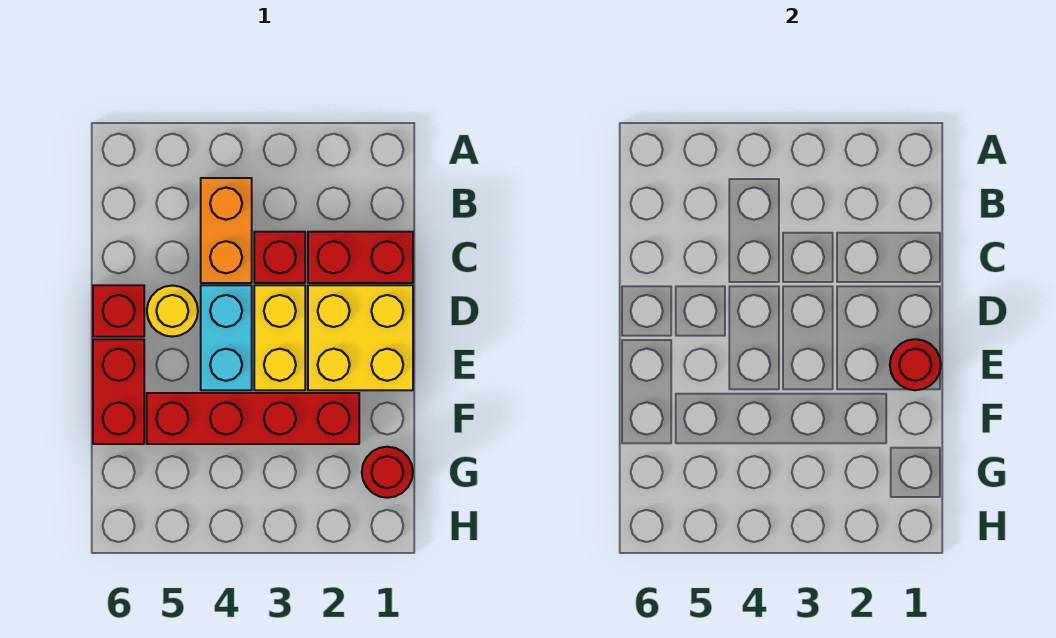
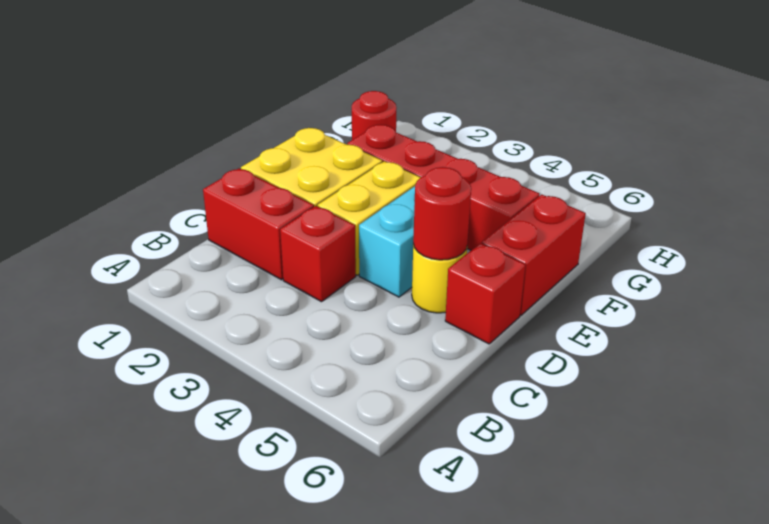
orange 1x2 brick [201,178,252,283] -> none
red 1x1 round brick [890,339,941,390] -> red 1x1 round brick moved to [413,167,471,260]

